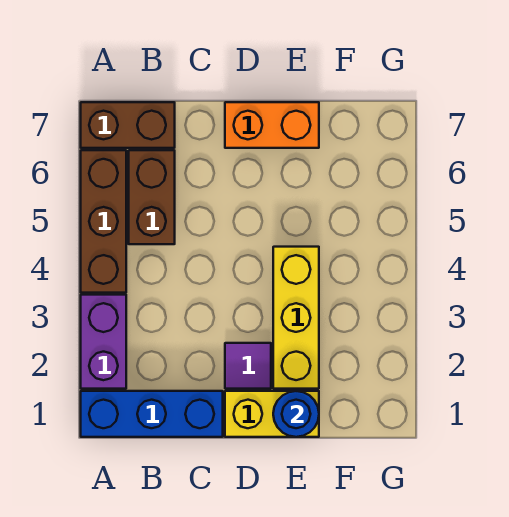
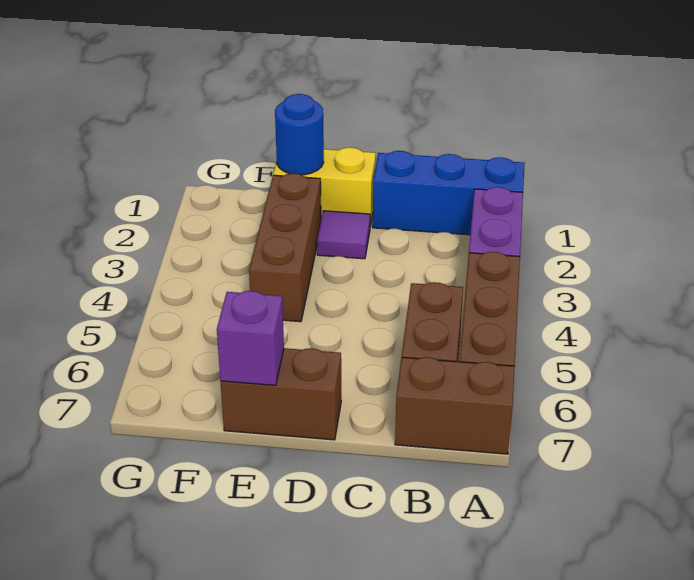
orange 1x2 brick [225,102,319,148] -> brown 1x2 brick [221,348,341,440]
yellow 1x3 brick [273,247,319,389] -> brown 1x3 brick [249,173,321,322]
none -> purple 1x1 brick [217,291,284,385]

